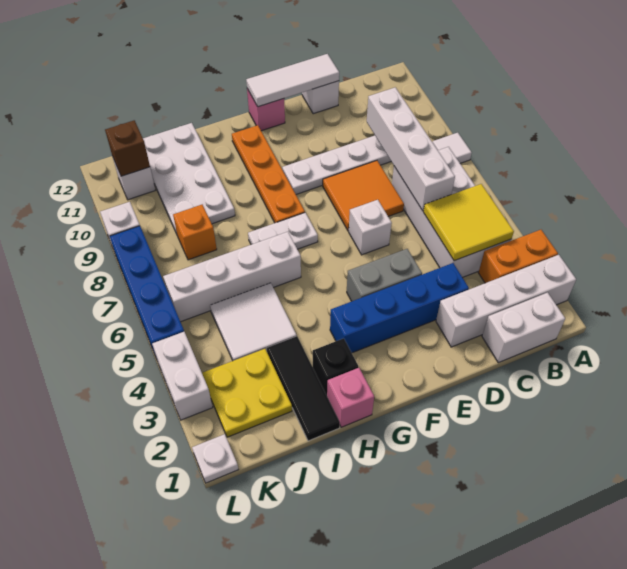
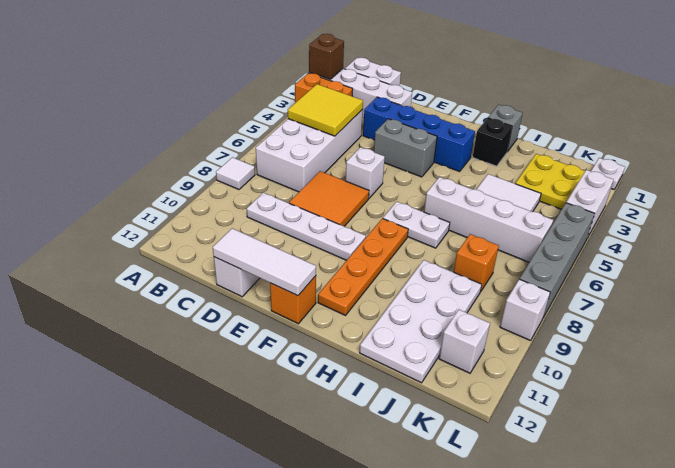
white 1x4 brick [367,87,455,211] -> none
pink 1x1 brick [247,89,285,131] -> orange 1x1 brick [270,276,316,324]
pink 1x1 brick [327,368,374,427] -> grey 1x1 brick [488,105,523,152]
black 1x3 tile [267,336,340,441] -> none
brown 1x1 brick [105,120,150,176] -> brown 1x1 brick moved to [309,34,344,79]
blue 1x4 brick [110,226,184,359] -> grey 1x4 brick [520,203,595,317]

